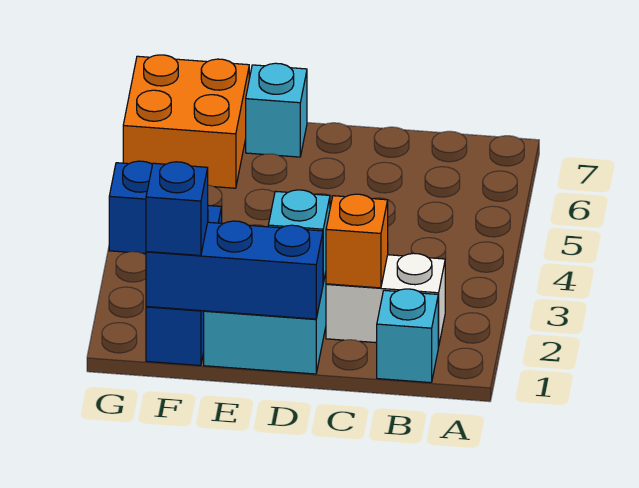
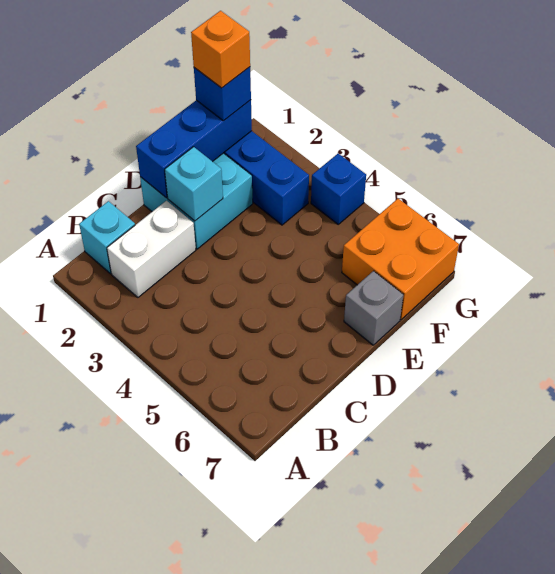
orange 1x1 brick [326,194,388,288] -> orange 1x1 brick moved to [191,11,250,88]
cyan 1x1 brick [246,63,307,157] -> grey 1x1 brick [344,271,404,345]

